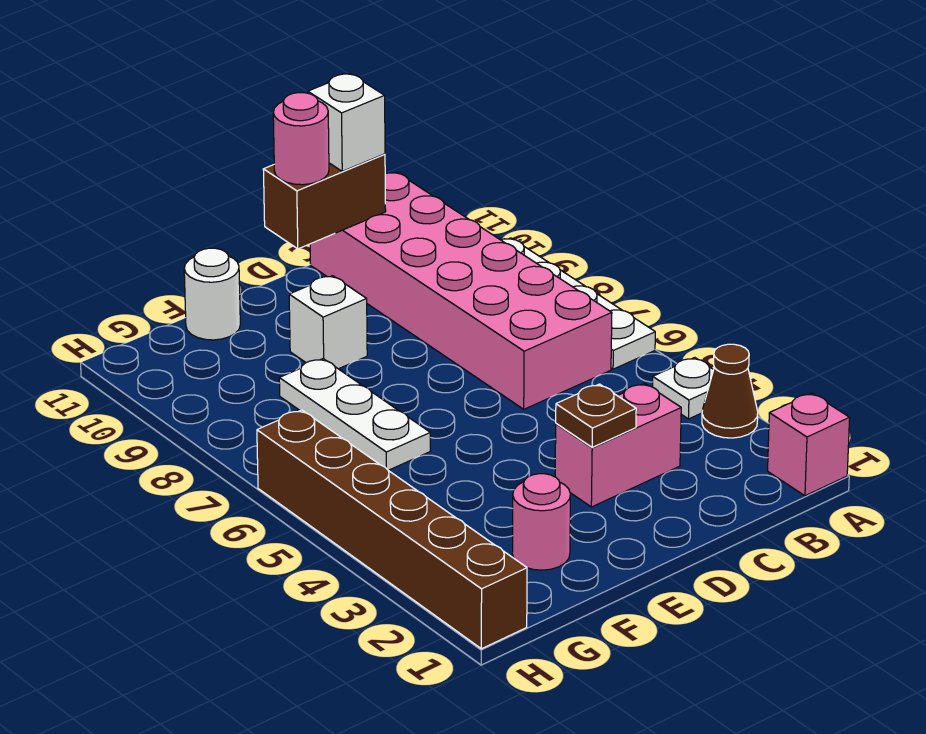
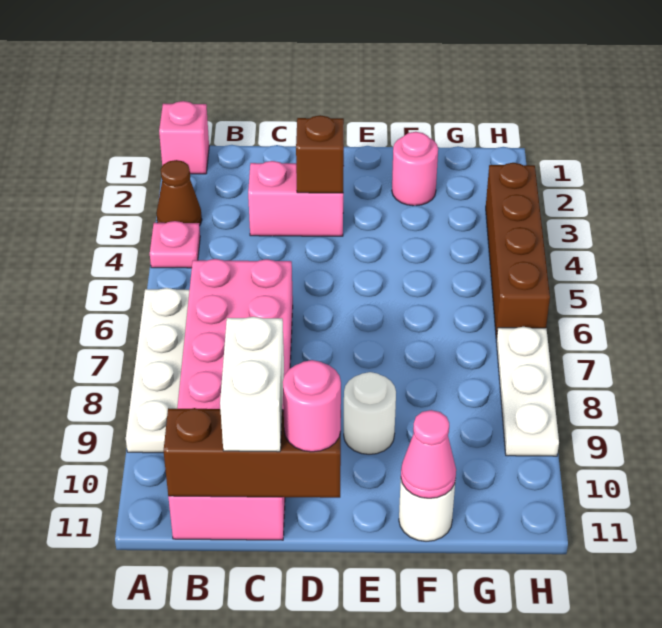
white 1x1 plate [653,358,714,419] -> pink 1x1 plate [150,221,200,268]
brown 1x2 brick [263,154,386,249] -> brown 1x3 brick [164,408,341,498]
white 1x1 brick [308,74,385,171] -> white 1x2 brick [220,317,284,452]
brown 1x1 plate [556,384,636,447] -> brown 1x1 brick [296,115,344,193]
white 1x1 brick [289,276,367,369] -> white 1x1 round brick [344,372,396,454]
white 1x3 plate [279,359,430,471] -> white 1x3 plate moved to [496,327,559,456]
none -> pink 1x1 cone [401,410,456,498]
brown 1x6 brick [257,410,527,649] -> brown 1x4 brick [486,163,550,339]

